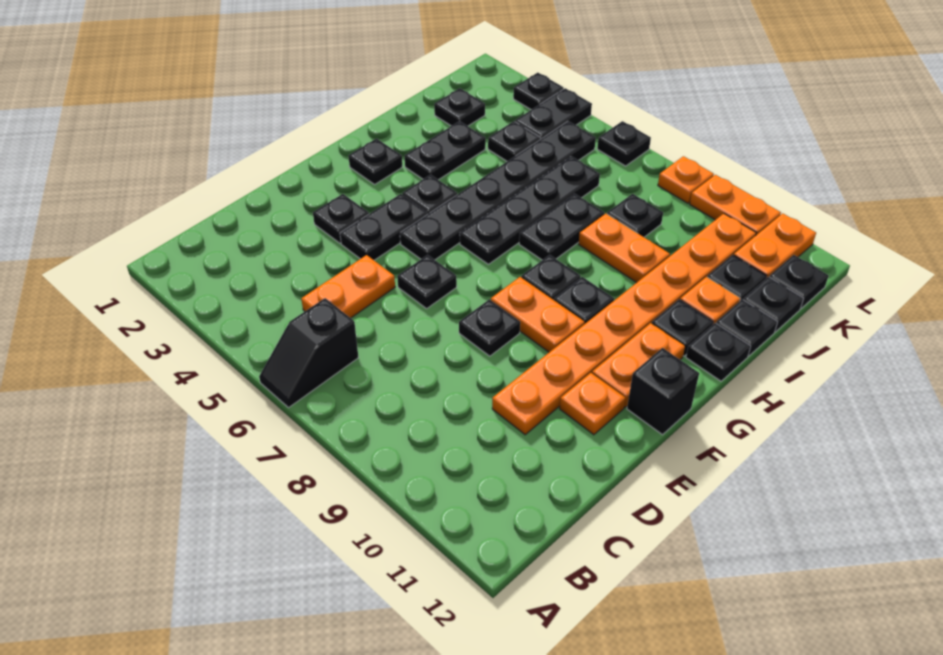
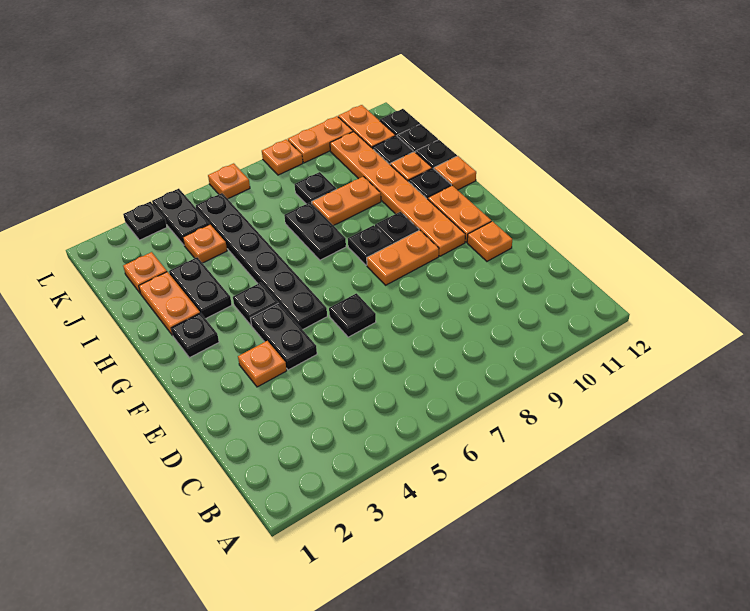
black 1x2 slope [259,298,358,407] -> none
orange 1x2 plate [301,255,395,318] -> orange 1x2 plate moved to [139,272,200,336]
orange 1x8 plate [492,213,756,435] -> orange 1x6 plate [330,132,465,256]
black 1x1 plate [313,194,369,243] -> orange 1x1 plate [238,341,287,387]
black 1x1 plate [459,299,520,356] -> none
black 1x1 brick [627,348,699,435] -> none
black 1x4 plate [460,156,600,264] -> none
black 1x1 plate [686,323,751,381] -> orange 1x1 plate [434,156,476,190]
black 1x1 plate [434,88,485,126] -> orange 1x1 plate [123,252,167,293]
black 1x1 plate [488,121,541,161] -> orange 1x1 plate [183,224,227,263]
black 1x1 plate [597,121,651,166] -> orange 1x1 plate [208,163,250,199]

